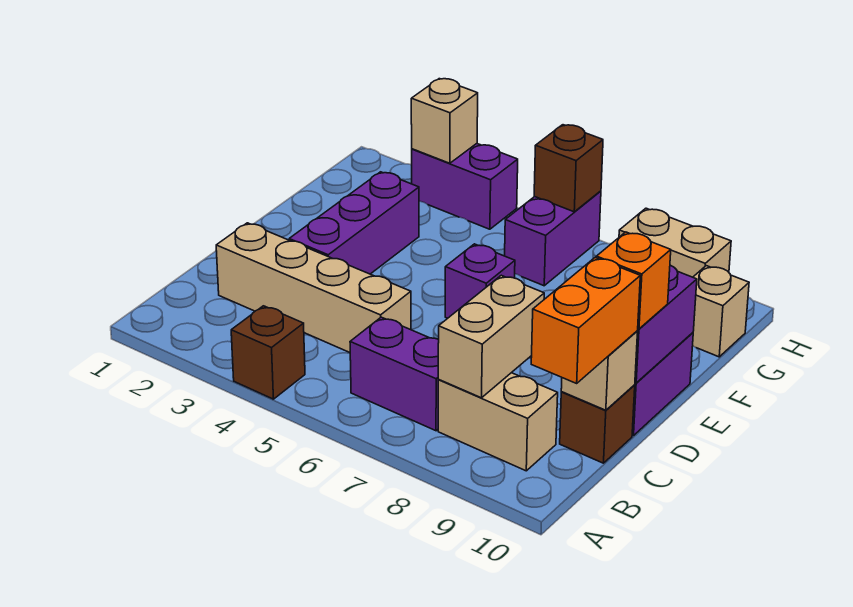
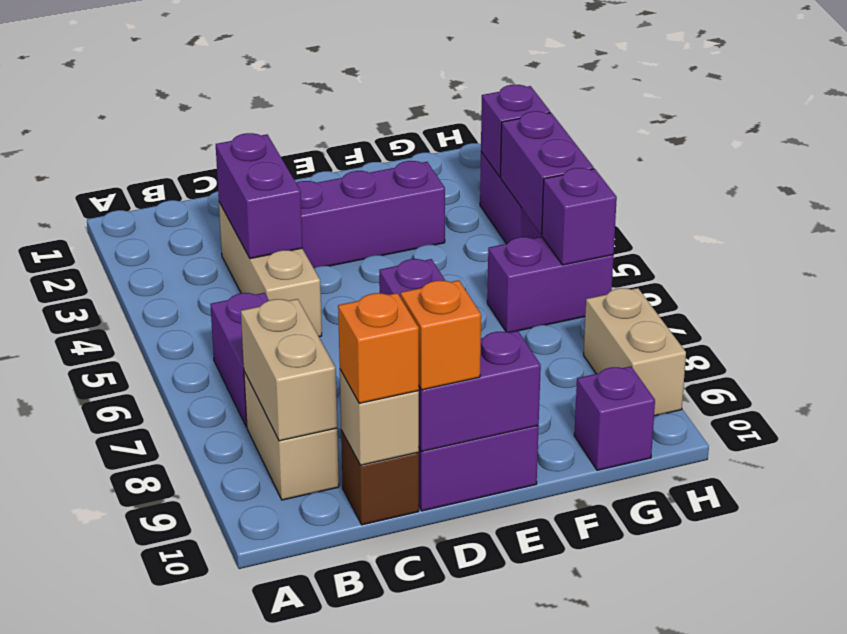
brown 1x1 brick [231,306,305,399] -> none
tan 1x2 brick [438,275,544,398] -> tan 1x2 brick turned to [241,299,337,441]
orange 1x2 brick [531,258,640,383] -> orange 1x1 brick [338,293,419,403]
tan 1x4 brick [216,223,411,353] -> tan 1x3 brick [219,202,322,337]
none -> purple 1x2 brick [216,133,303,259]
tan 1x1 brick [693,266,749,357] -> purple 1x1 brick [574,366,655,470]
tan 1x1 brick [411,79,478,163] -> purple 1x1 brick [481,85,550,177]
none -> purple 1x2 brick [501,111,594,235]
brown 1x1 brick [534,125,603,212] -> purple 1x1 brick [542,168,617,265]

